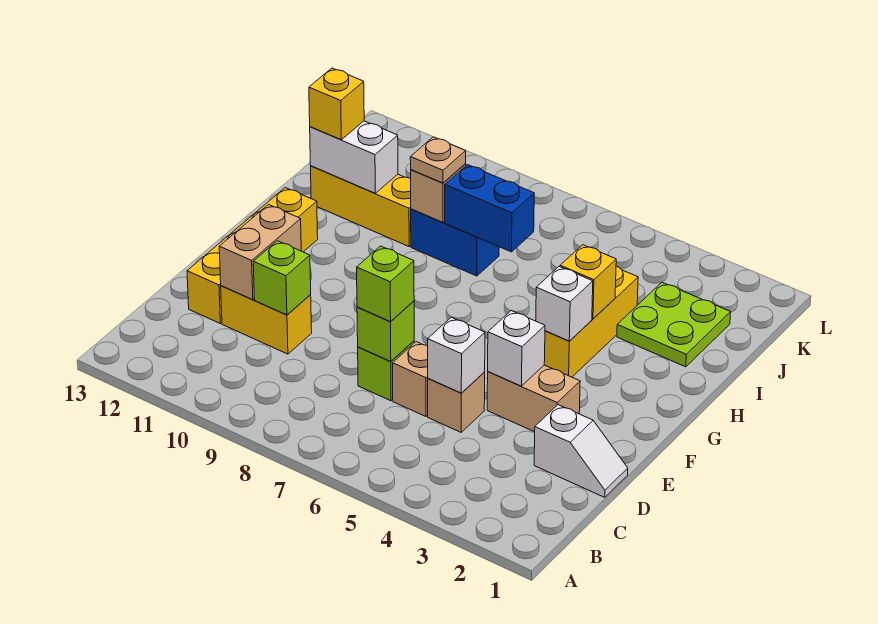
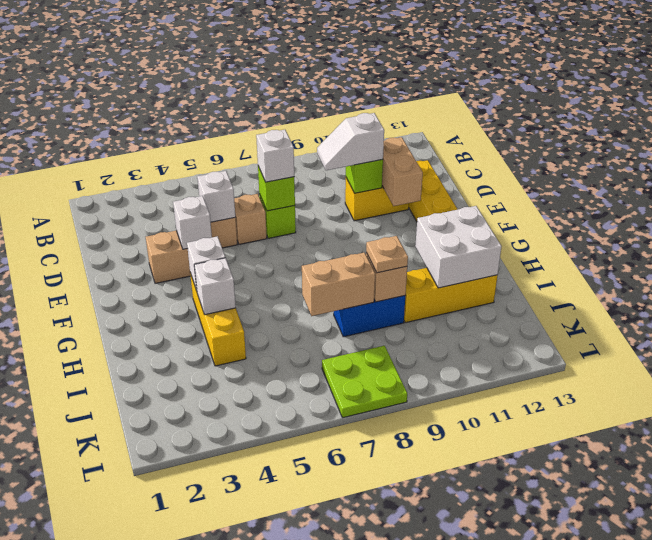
white 1x2 slope [534,405,628,497] -> white 1x2 slope moved to [317,113,384,170]
lime 1x1 brick [357,246,414,322] -> white 1x1 brick [256,130,294,182]
yellow 1x1 brick [560,245,616,319] -> white 1x1 brick [194,258,236,315]
lime 2x2 plate [617,282,731,367] -> lime 2x2 plate moved to [322,346,407,418]
blue 1x2 brick [445,165,534,252] -> tan 1x2 brick [302,253,375,316]
white 1x2 brick [310,121,398,193] -> white 2x2 brick [415,206,502,288]
yellow 1x1 brick [309,68,364,140] -> none

